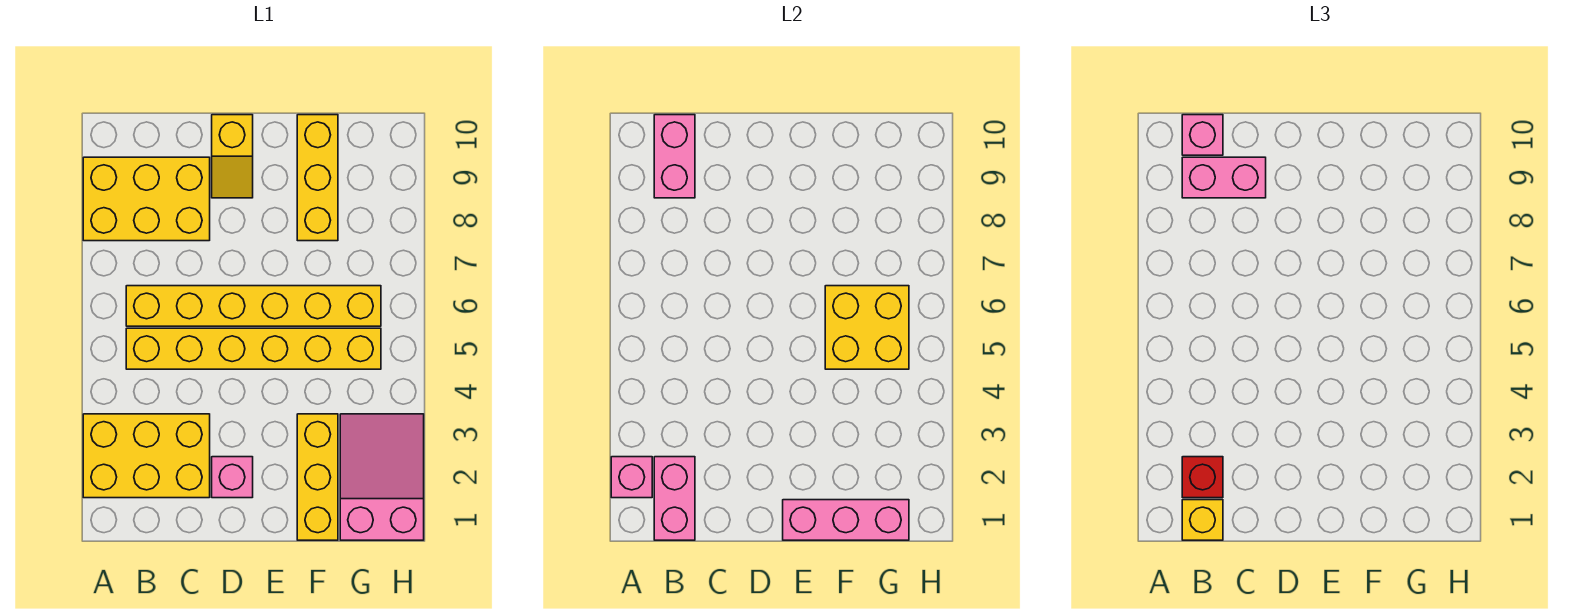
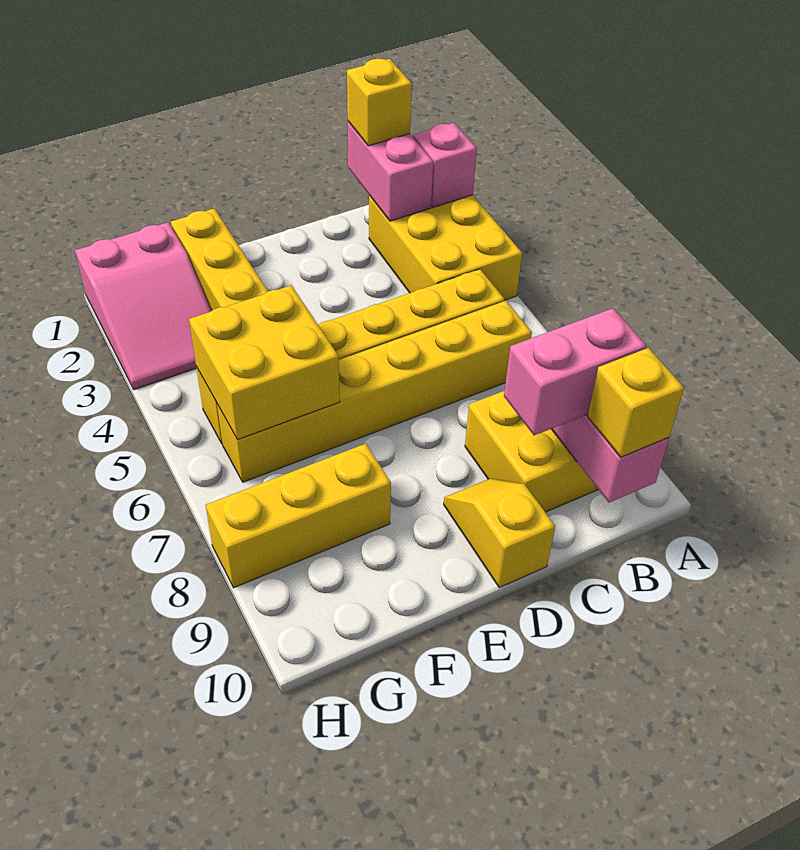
yellow 2x3 brick [83,414,210,498] -> yellow 2x3 brick turned to [369,195,522,300]
red 1x1 brick [1182,457,1223,498] -> none
pink 1x1 brick [1182,115,1223,155] -> yellow 1x1 brick [588,348,684,457]
pink 1x1 brick [212,457,253,498] -> none
pink 1x3 brick [783,500,909,540] -> none
yellow 1x3 brick [297,115,338,241] -> yellow 1x3 brick turned to [206,444,391,588]

